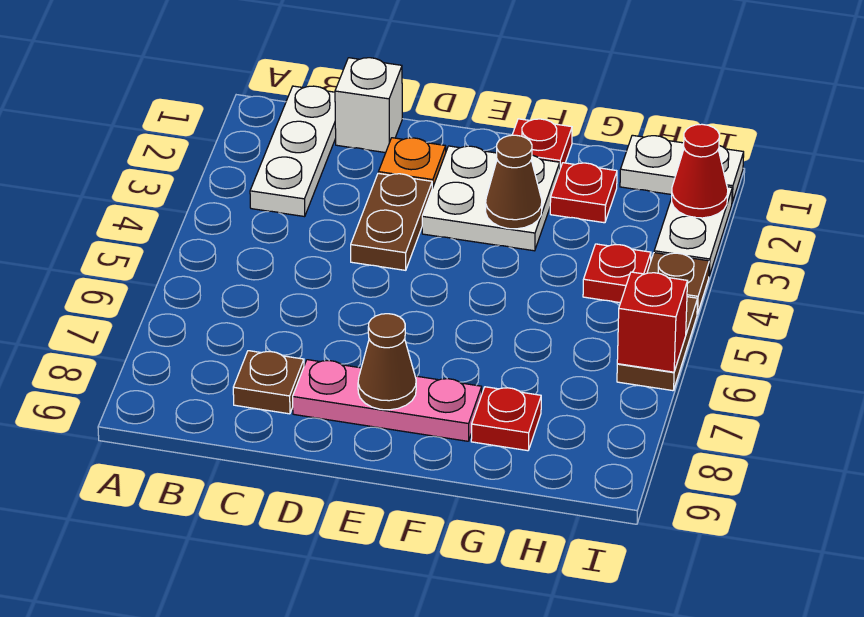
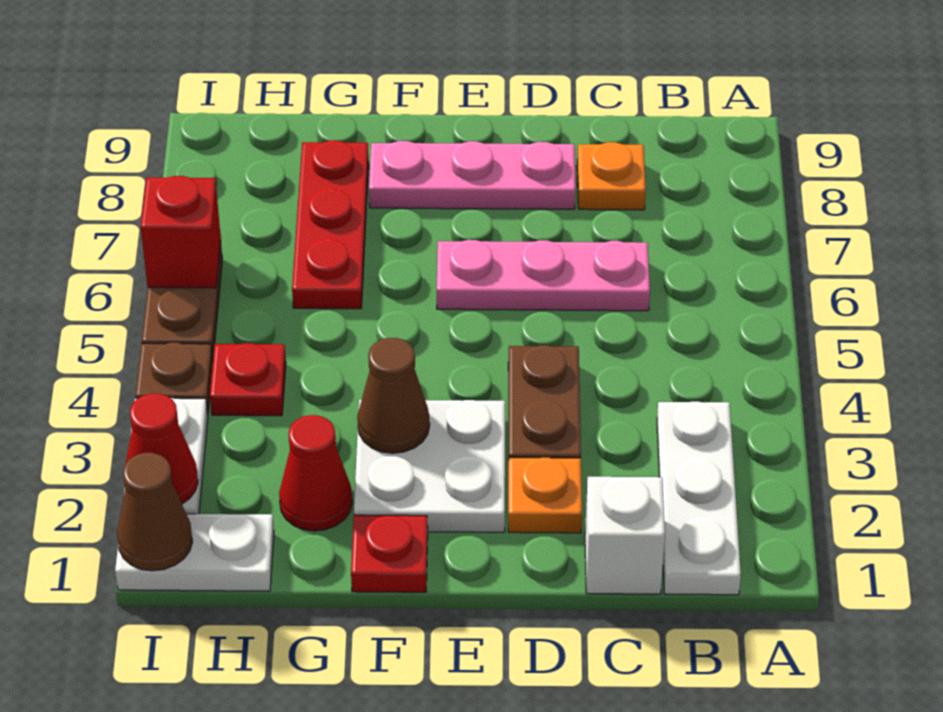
none -> pink 1x3 plate [437,240,650,311]
brown 1x1 plate [233,351,304,414] -> orange 1x1 plate [577,142,646,210]
brown 1x1 cone [358,314,416,410] -> brown 1x1 cone moved to [117,453,193,571]
red 1x1 plate [550,163,617,223] -> red 1x1 cone [279,415,352,531]
red 1x1 plate [471,387,541,451] -> red 1x3 plate [292,140,368,309]

